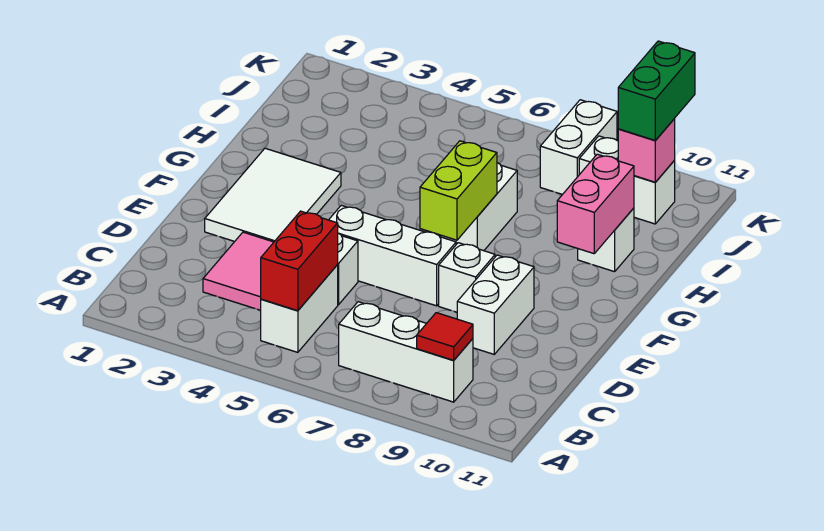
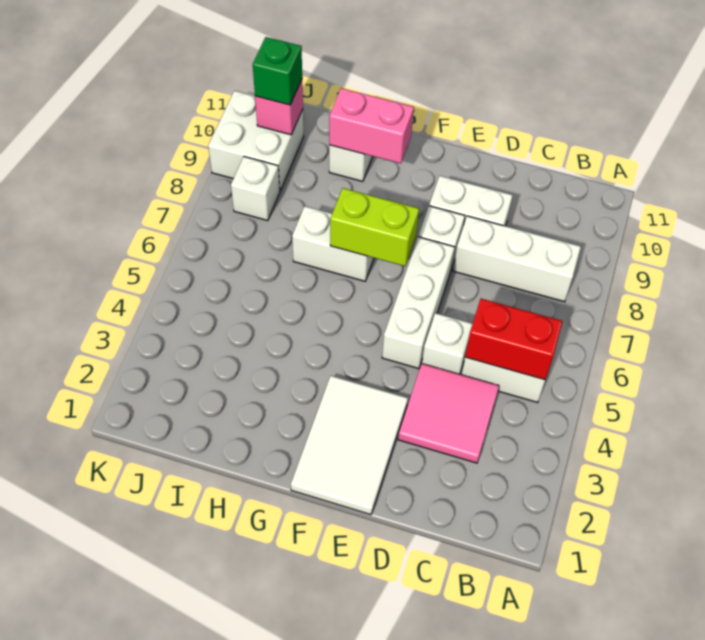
white 1x3 brick [339,302,473,402] -> white 1x3 brick turned to [453,216,581,302]
red 1x1 tile [417,313,473,360] -> none
white 2x3 tile [205,148,341,242] -> white 2x3 tile turned to [291,376,408,515]
white 1x2 brick [540,100,617,195] -> white 1x1 brick [231,157,280,221]
white 1x2 brick [579,136,675,224] -> white 2x2 brick [208,91,304,191]
green 1x2 brick [618,41,695,140] -> green 1x1 brick [253,37,302,105]

